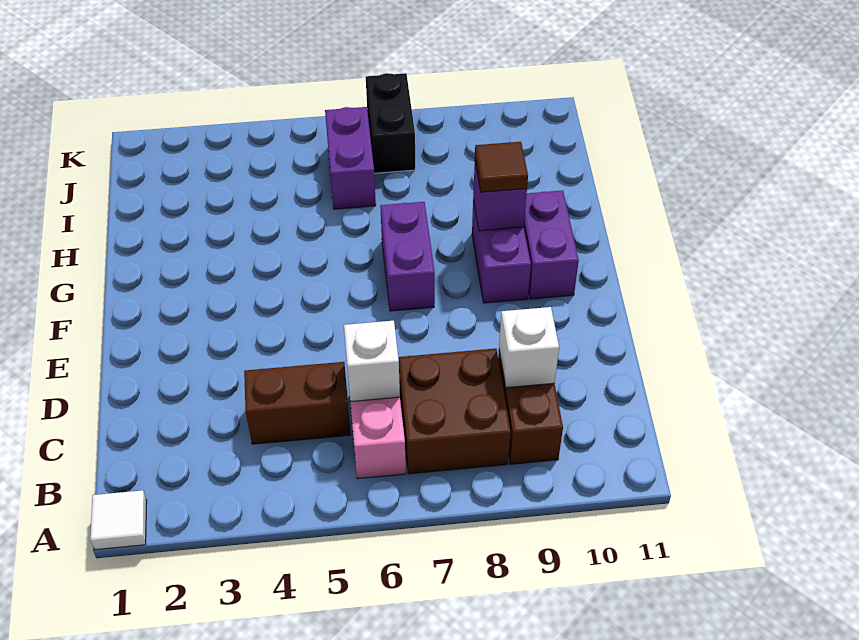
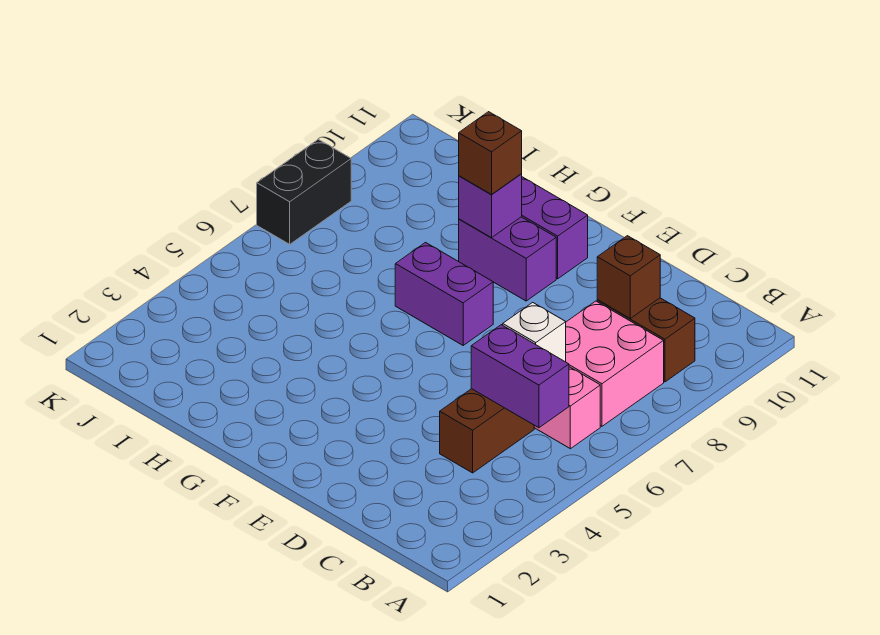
white 1x1 tile [90,490,147,550] -> none
brown 2x2 brick [398,348,511,474] -> pink 2x2 brick [566,301,664,426]
white 1x1 brick [499,307,559,388] -> brown 1x1 brick [597,236,660,318]
brown 1x1 tile [475,142,528,192] -> brown 1x1 brick [459,112,522,194]
purple 1x2 brick [325,107,376,209] -> purple 1x2 brick moved to [471,325,569,428]
black 1x2 brick [366,73,415,173] -> black 1x2 brick turned to [257,139,351,244]

